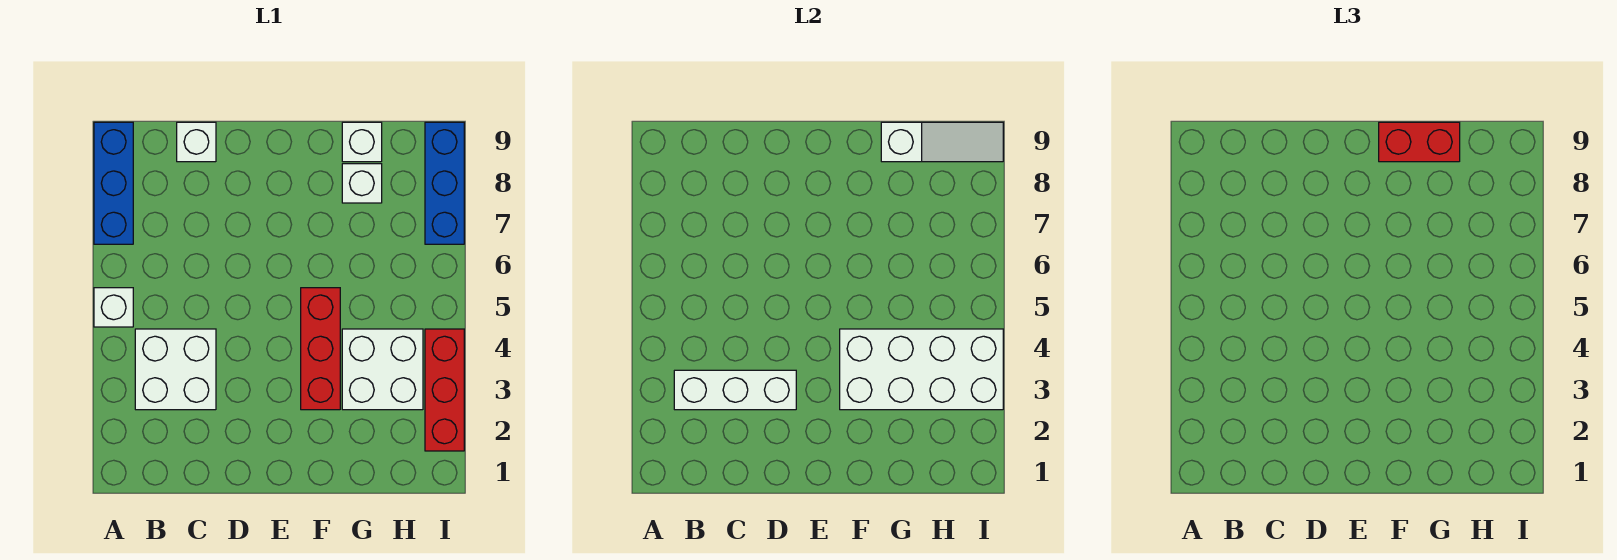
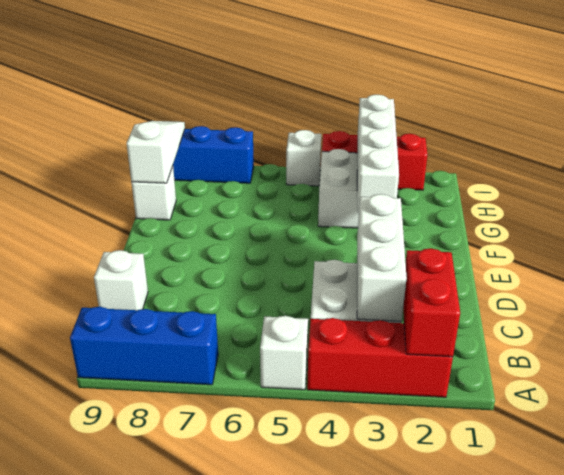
red 1x3 brick [301,288,340,410] -> red 1x3 brick moved to [307,318,453,397]
white 2x4 brick [840,329,1003,410] -> white 1x4 brick [357,95,399,213]
red 1x2 brick [1379,122,1460,162] -> red 1x2 brick moved to [403,248,460,357]
white 1x1 brick [342,164,382,203] -> white 1x1 brick moved to [286,130,321,186]

